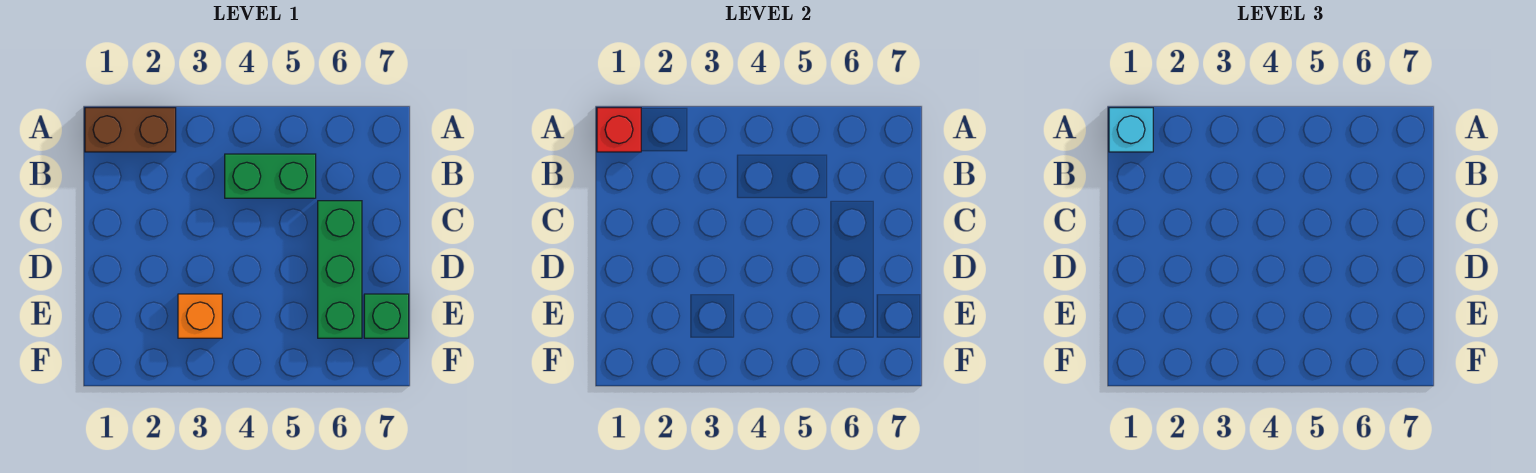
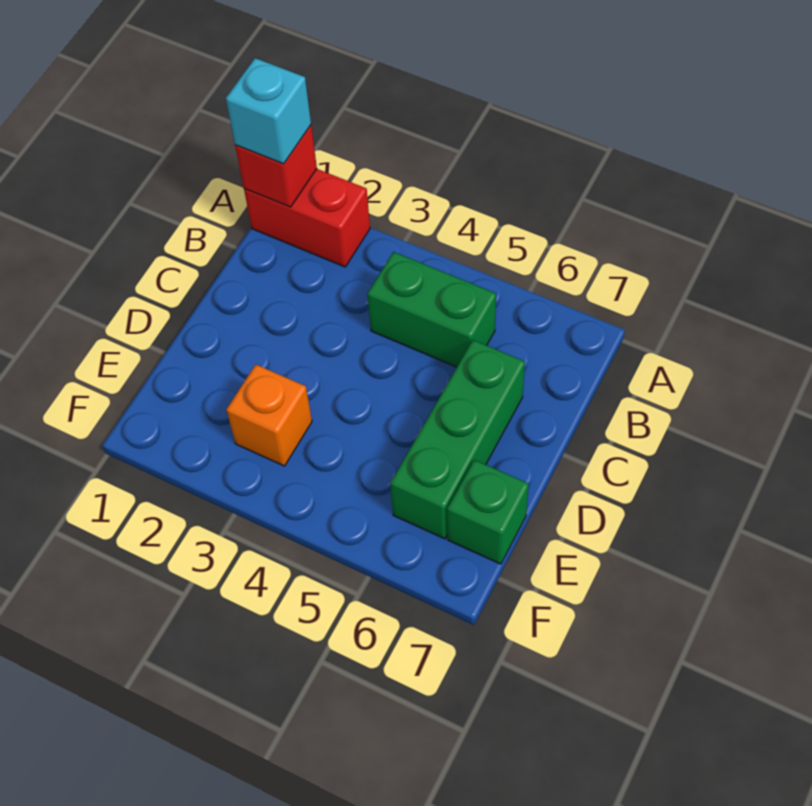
brown 1x2 brick [85,108,176,152] -> red 1x2 brick [244,169,370,267]

